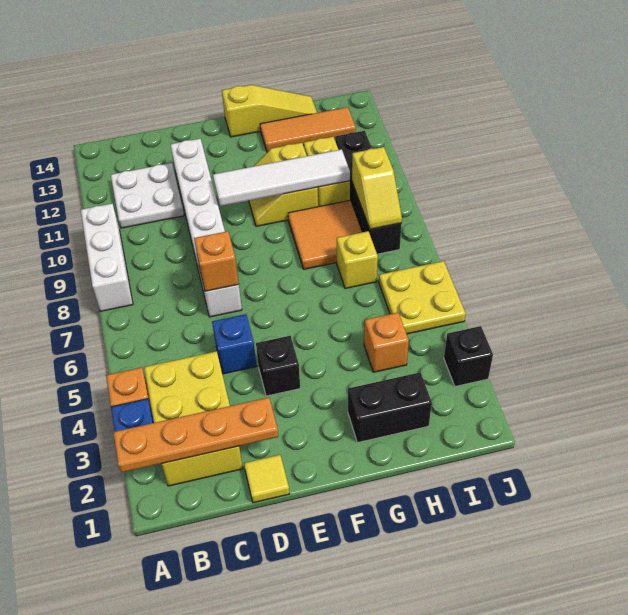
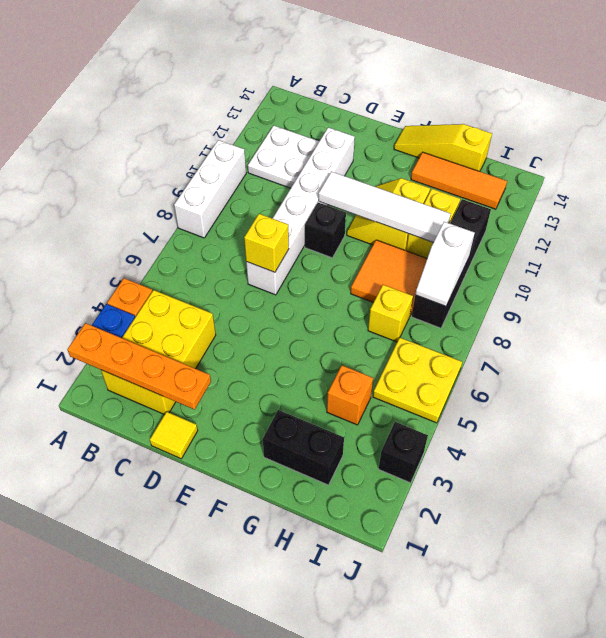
blue 1x1 brick [212,314,256,374] -> none
orange 1x1 brick [194,231,239,291] -> yellow 1x1 brick [244,214,289,272]
black 1x1 brick [256,336,300,396] -> black 1x1 brick moved to [305,203,346,258]
yellow 1x3 slope [222,85,317,137] -> yellow 1x3 slope turned to [394,124,492,171]
yellow 1x2 slope [352,147,402,229] -> white 1x2 slope [415,222,475,306]

